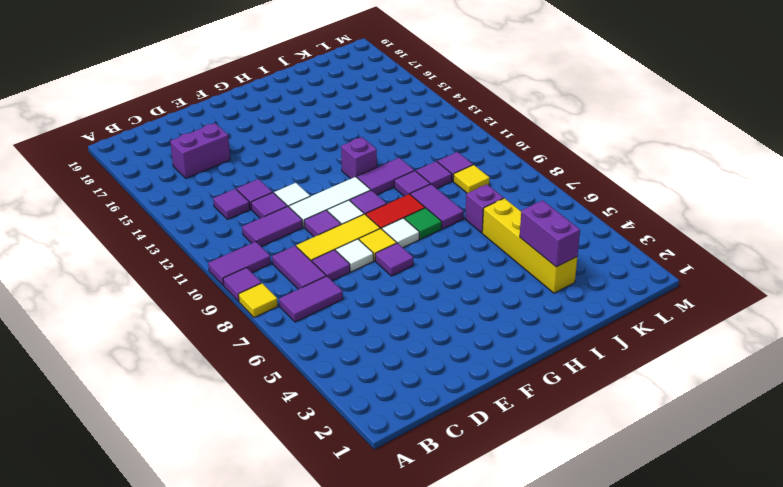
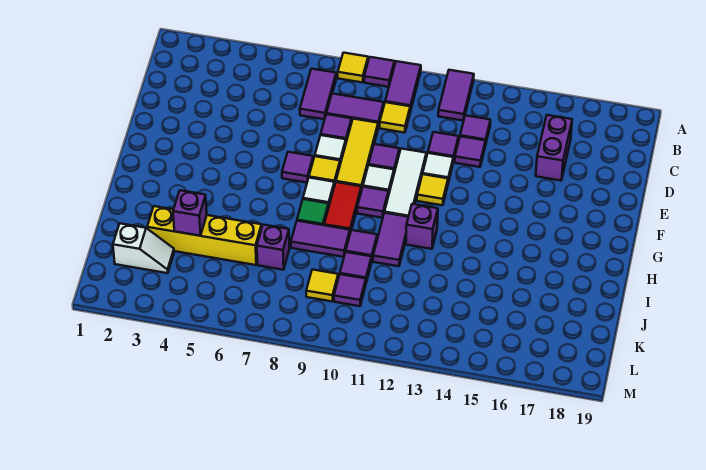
none -> yellow 1x1 tile [380,102,410,133]
purple 1x2 tile [242,206,303,247] -> purple 1x2 tile moved to [438,70,474,121]
none -> yellow 1x1 tile [417,174,448,205]
purple 1x2 brick [520,200,580,267] -> purple 1x1 brick [173,190,207,236]
none -> white 1x2 slope [113,223,174,273]

